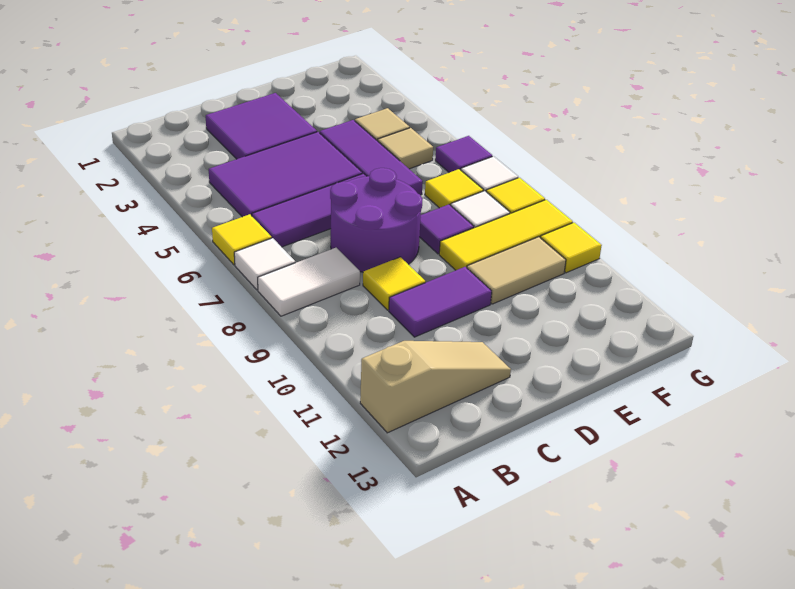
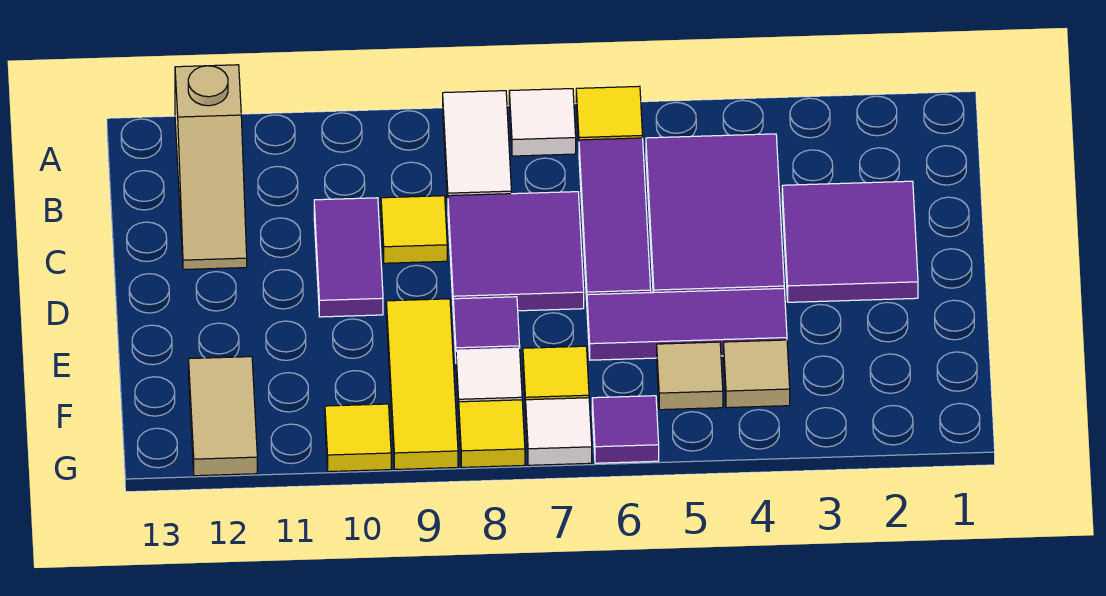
purple 2x2 round brick [330,168,423,272] -> purple 2x2 tile [448,192,584,311]
tan 1x2 tile [467,237,566,304] -> tan 1x2 tile moved to [189,357,257,476]

